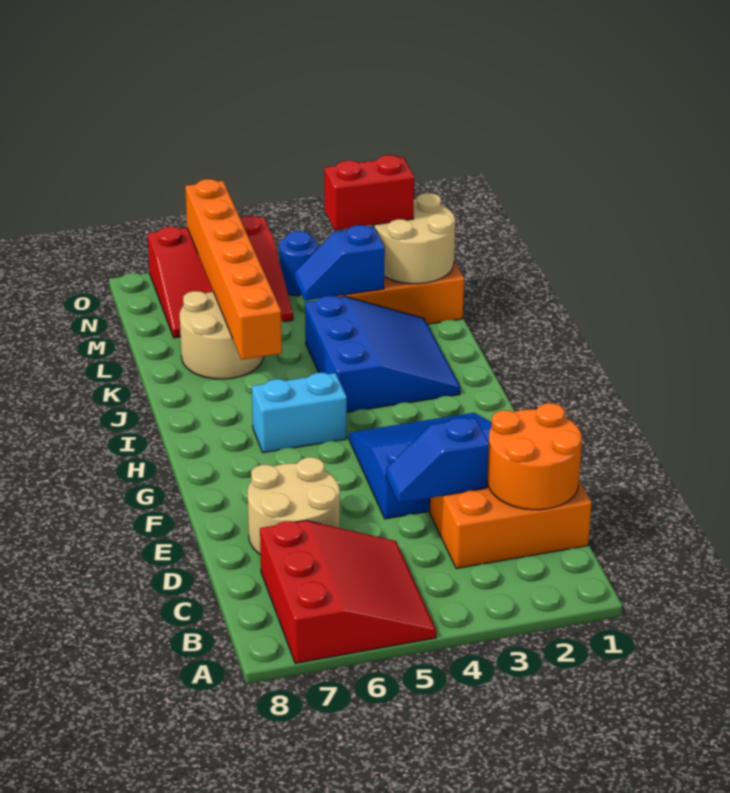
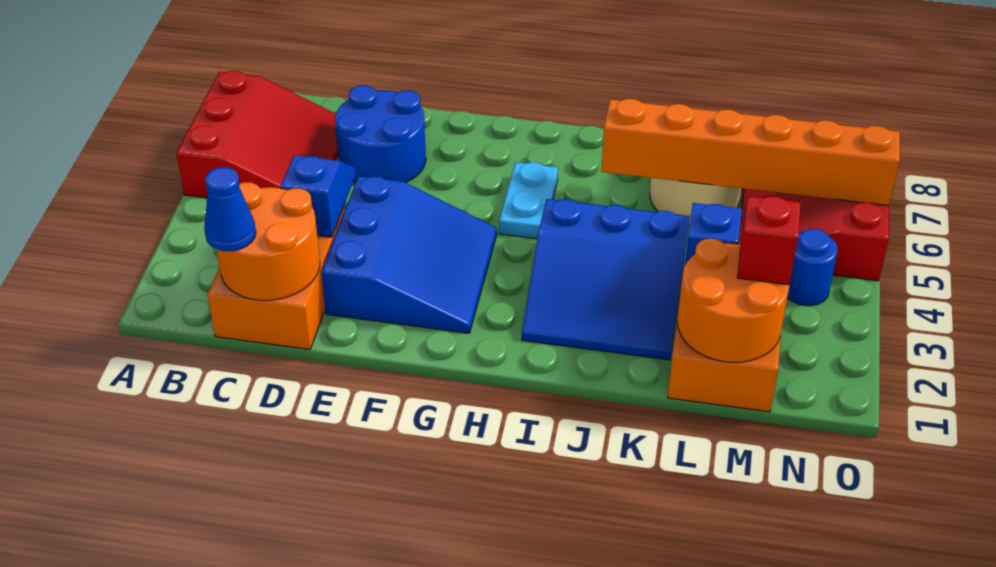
red 3x3 slope [260,520,436,663] -> red 3x3 slope turned to [176,71,338,198]
none -> blue 1x1 cone [204,167,256,251]
tan 2x2 round brick [248,457,340,555] -> blue 2x2 round brick [335,85,426,183]
cyan 1x2 brick [252,373,347,453] -> cyan 1x2 plate [499,162,558,239]
tan 2x2 round brick [374,193,455,284] -> orange 2x2 round brick [677,239,789,362]
red 1x2 brick [324,155,414,230] -> red 1x1 brick [737,196,801,285]

